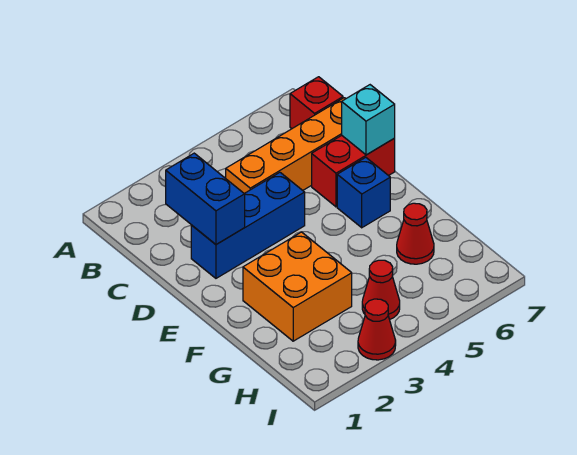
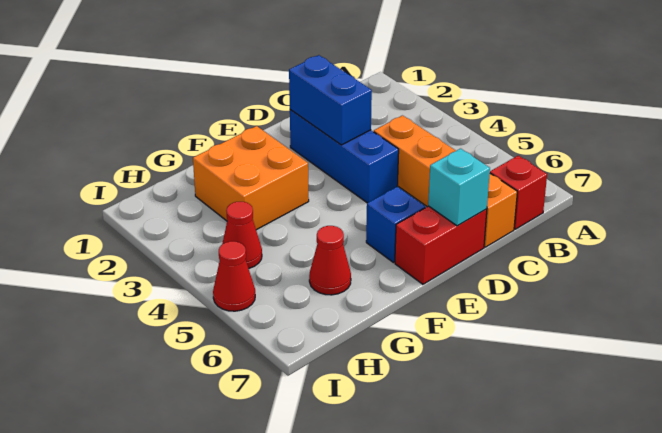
blue 1x2 brick [166,153,245,244] -> blue 1x2 brick turned to [289,55,372,145]
red 1x2 brick [312,135,395,207] -> red 1x2 brick turned to [395,206,487,284]
red 1x1 cone [358,299,396,360] -> red 1x1 cone moved to [213,241,255,311]

